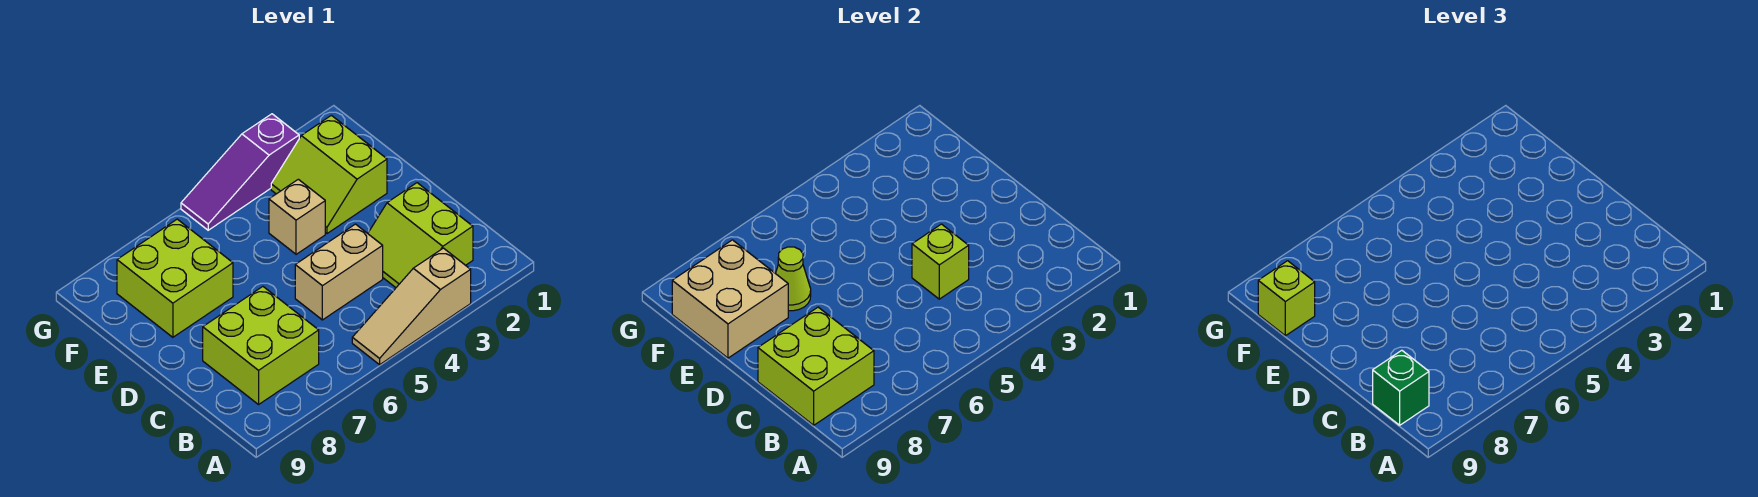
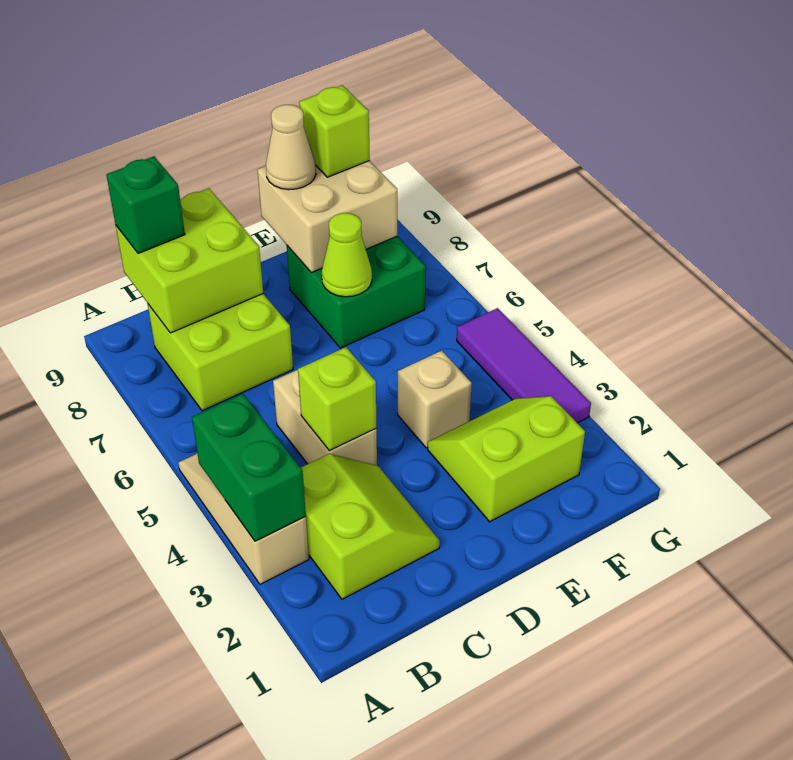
none -> green 1x2 brick [192,394,306,541]
lime 2x2 slope [368,183,473,288] -> lime 2x2 slope turned to [301,454,440,599]
lime 2x2 brick [117,219,233,337] -> green 2x2 brick [287,236,426,348]
none -> tan 1x1 cone [266,105,316,190]
purple 1x3 slope [181,114,299,230] -> purple 1x3 tile [457,308,591,423]

